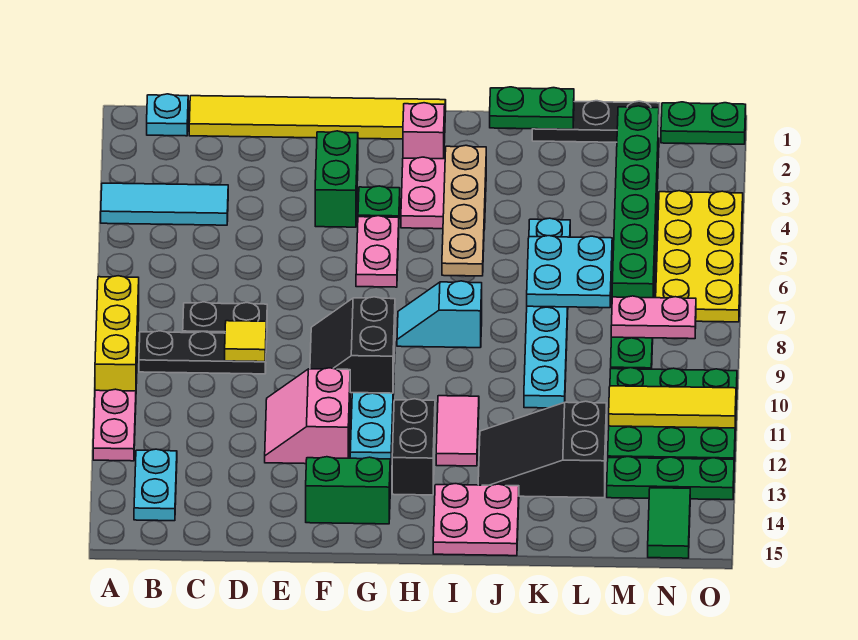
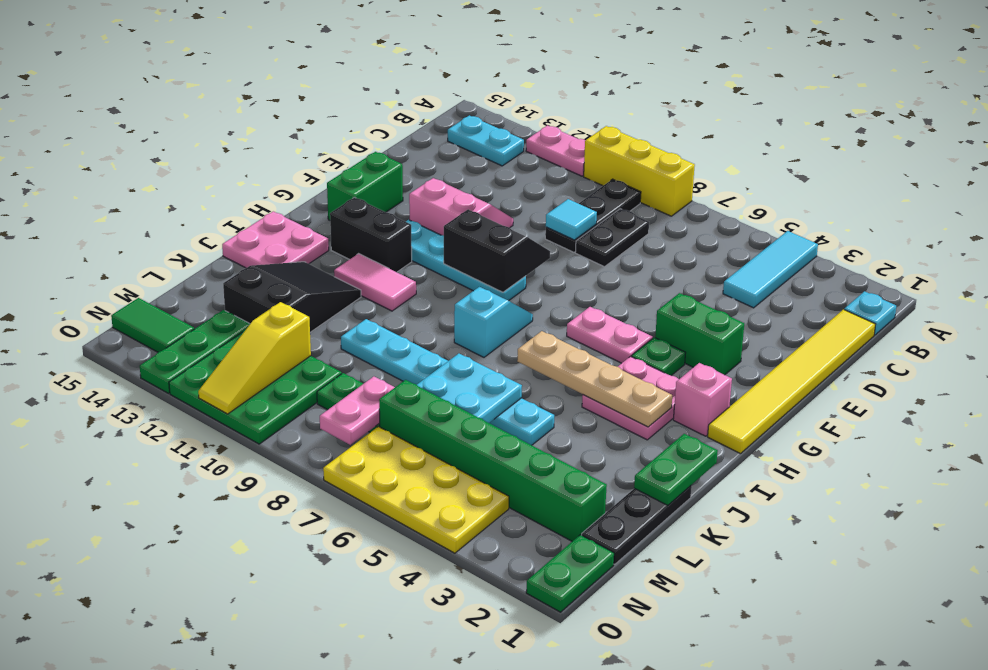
yellow 1x1 tile [225,321,266,362] -> cyan 1x1 tile [546,199,597,240]
yellow 1x3 tile [609,386,736,428] -> yellow 1x3 slope [198,302,311,414]

